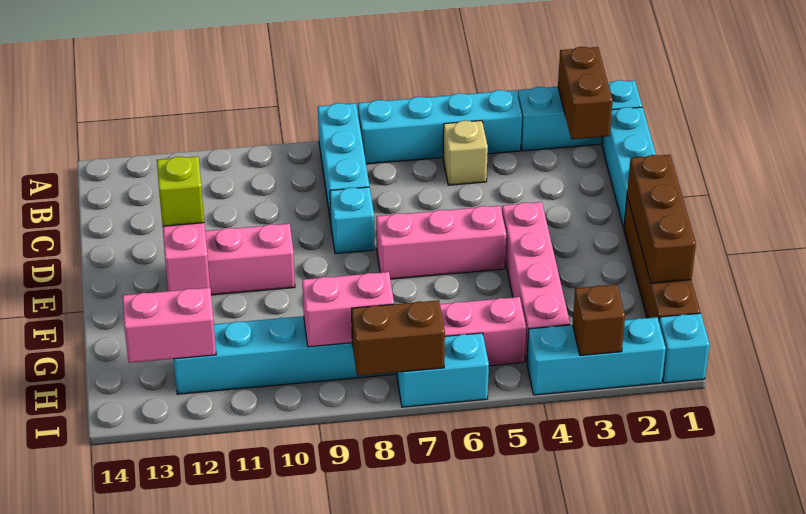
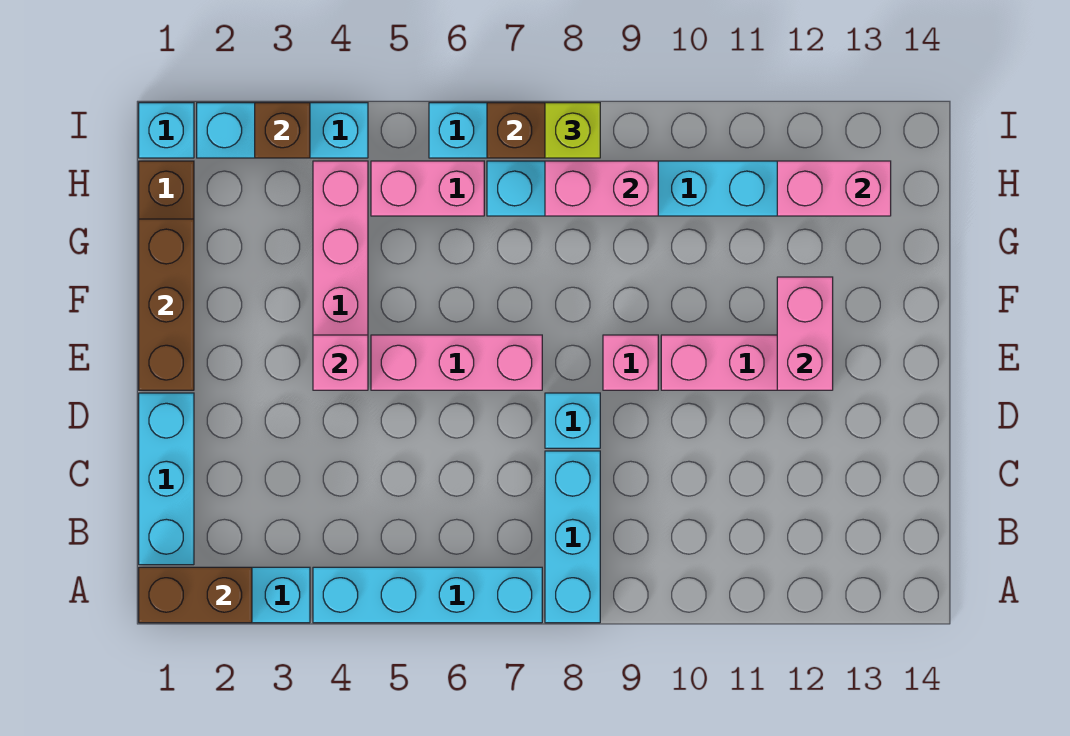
brown 1x2 brick [558,47,613,139] -> brown 1x2 brick turned to [139,567,252,623]
tan 1x1 brick [443,120,488,185] -> none
none -> pink 1x1 brick [313,335,368,390]
none -> pink 1x1 brick [603,335,658,390]
lime 1x1 brick [157,156,204,226] -> lime 1x1 brick moved to [545,103,600,158]

